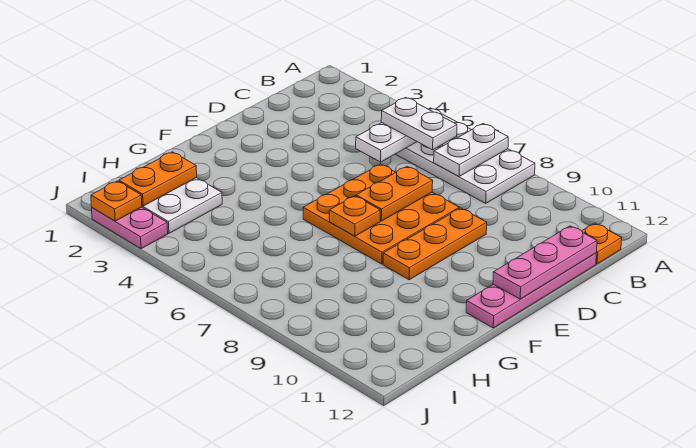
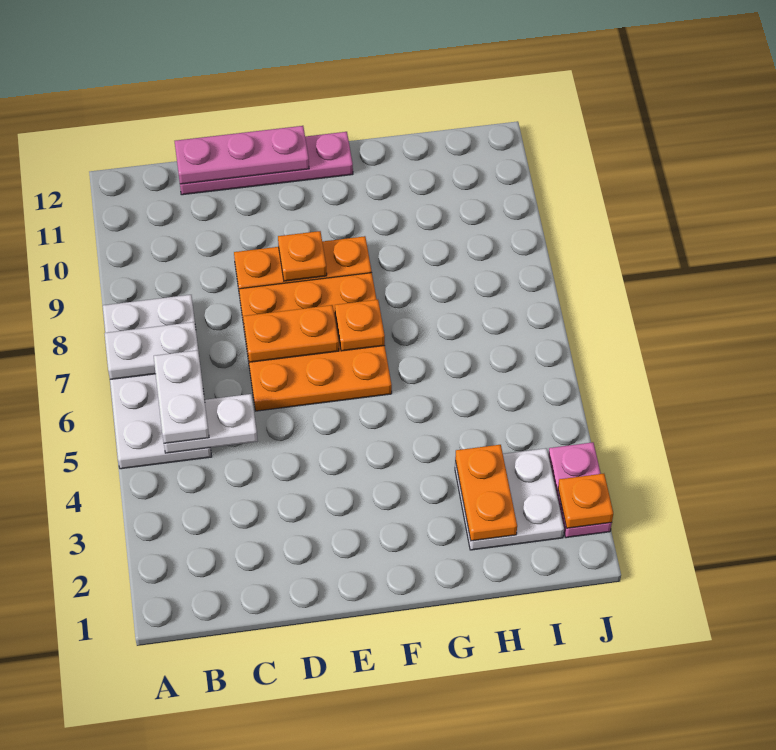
orange 1x1 plate [582,223,622,264] -> orange 1x1 plate moved to [278,231,327,281]
orange 1x2 plate [119,152,197,206] -> orange 1x2 plate turned to [455,445,517,541]

